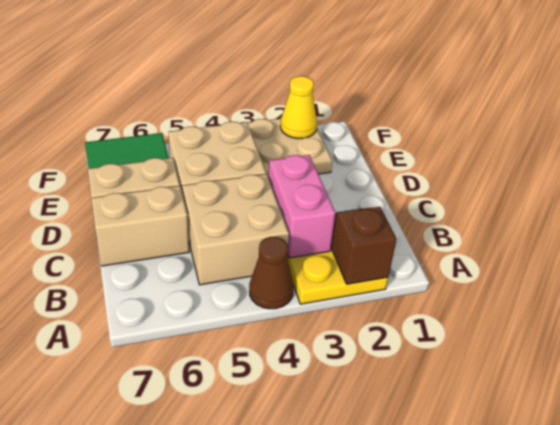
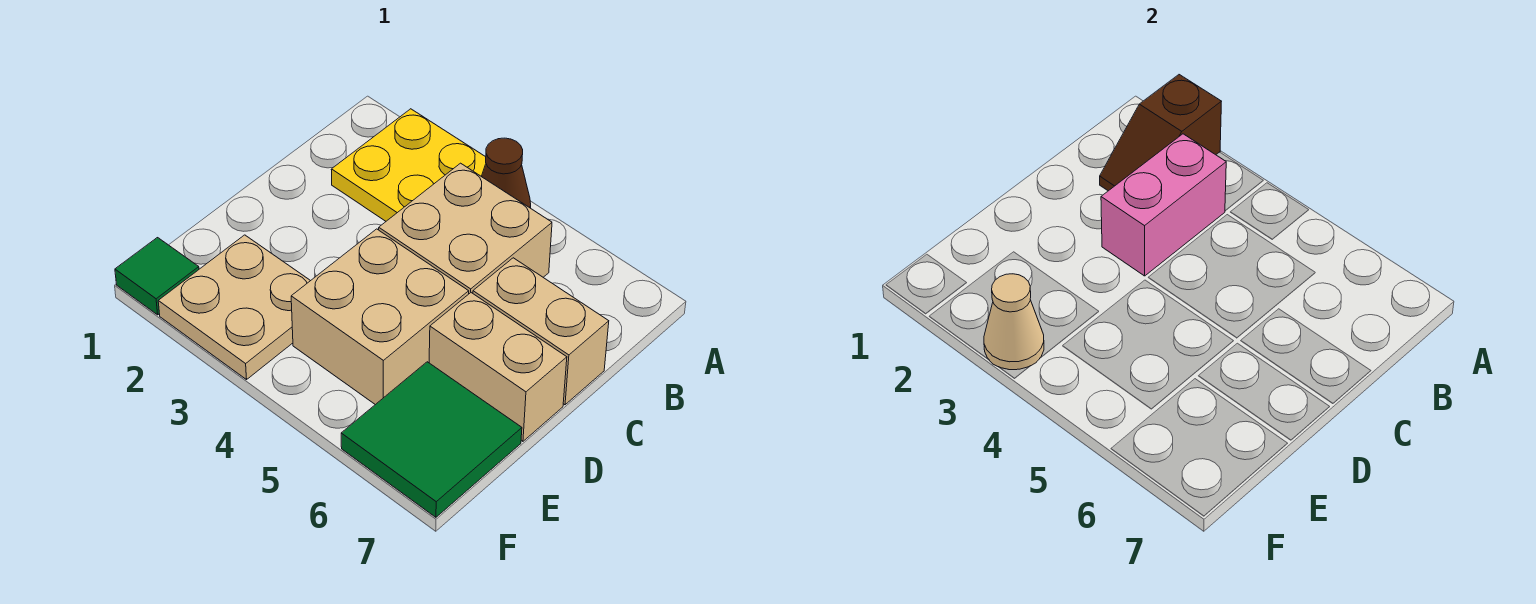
none -> green 1x1 tile [115,238,199,315]
yellow 1x1 cone [280,76,317,139] -> none
none -> tan 1x1 cone [984,274,1044,370]

